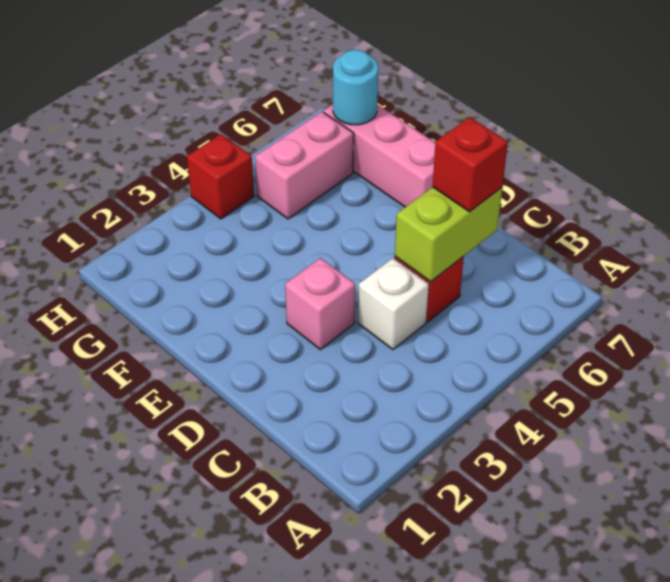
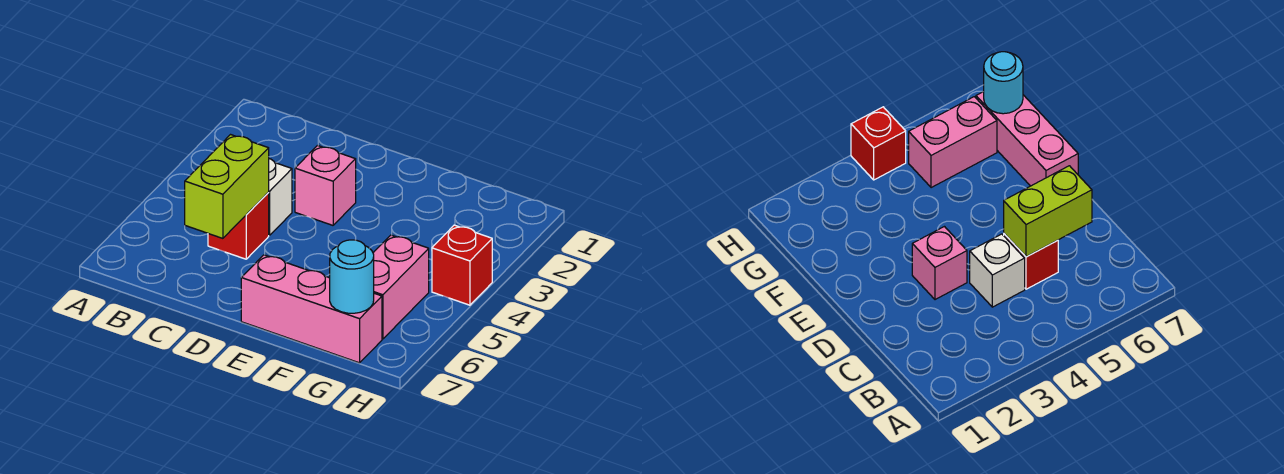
red 1x1 brick [432,117,508,212] -> none

